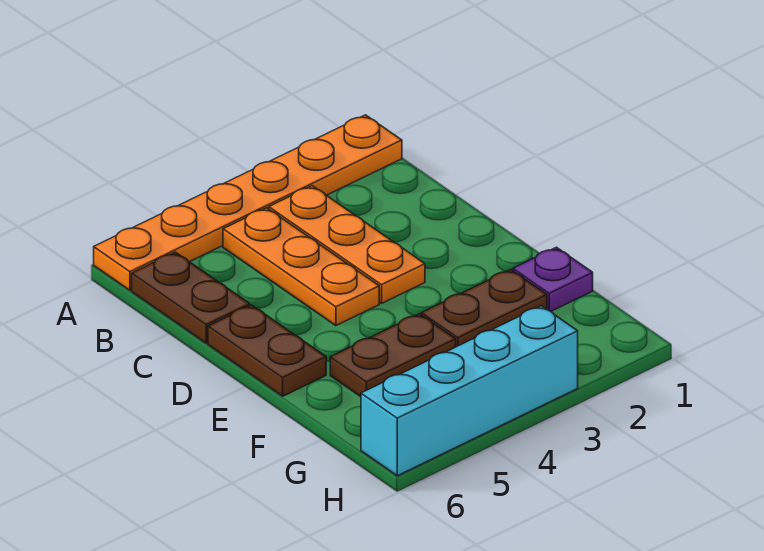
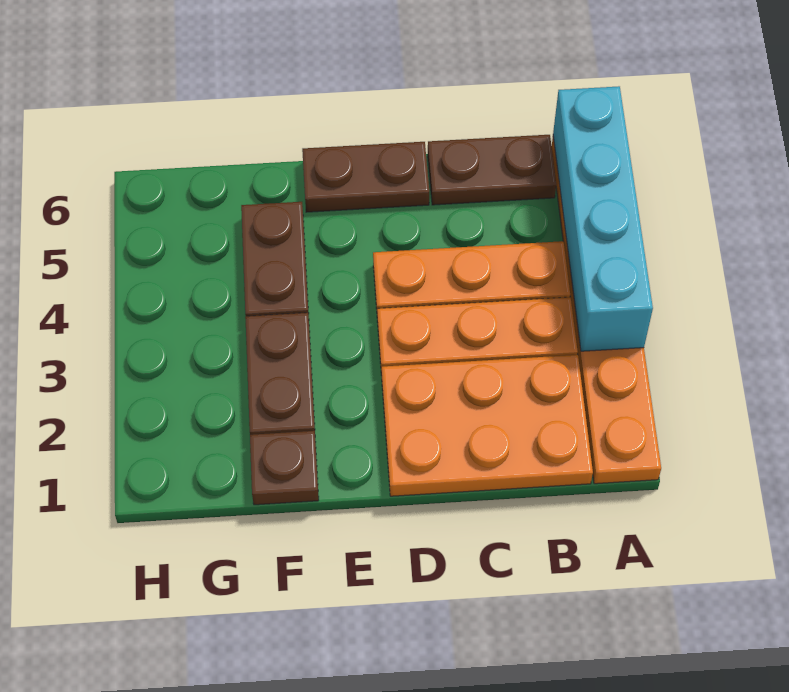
none -> orange 2x3 plate [381,354,593,496]
purple 1x1 plate [513,247,593,311] -> brown 1x1 plate [250,431,319,505]
cyan 1x4 brick [361,306,578,476] -> cyan 1x4 brick moved to [553,86,653,351]

